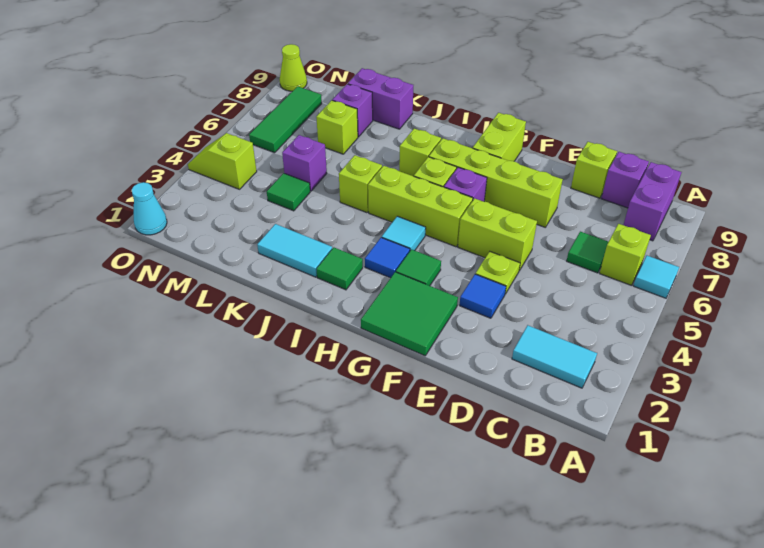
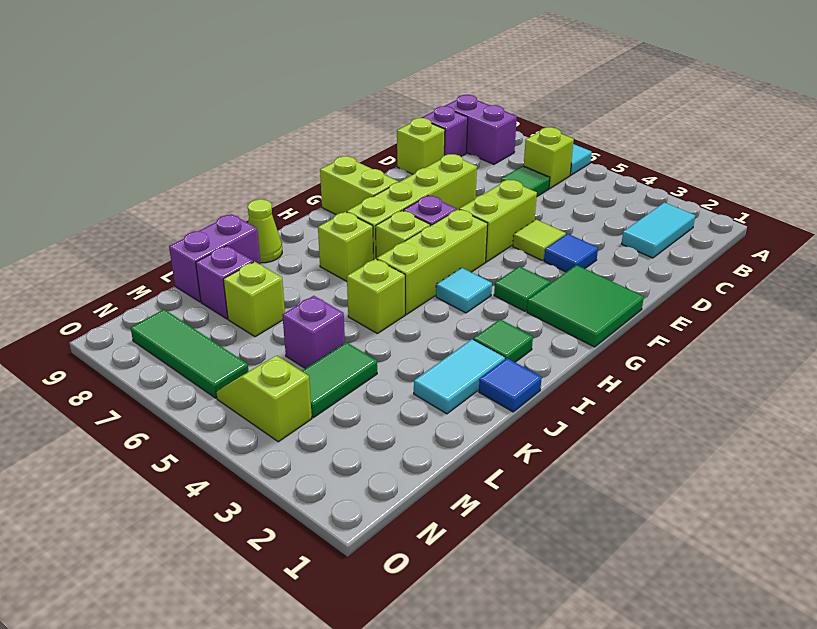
lime 1x1 plate [476,251,520,294] -> lime 1x1 tile [513,220,566,260]
blue 1x1 tile [365,237,410,278] -> blue 1x1 tile moved to [479,358,542,412]
green 1x1 tile [267,173,310,211] -> green 1x2 tile [302,342,377,418]
lime 1x2 slope [188,133,257,189] -> lime 1x2 slope turned to [216,356,312,442]
cyan 1x1 cone [132,182,167,235] -> none
lime 1x1 cone [280,44,307,91] -> lime 1x1 cone moved to [248,199,282,263]

